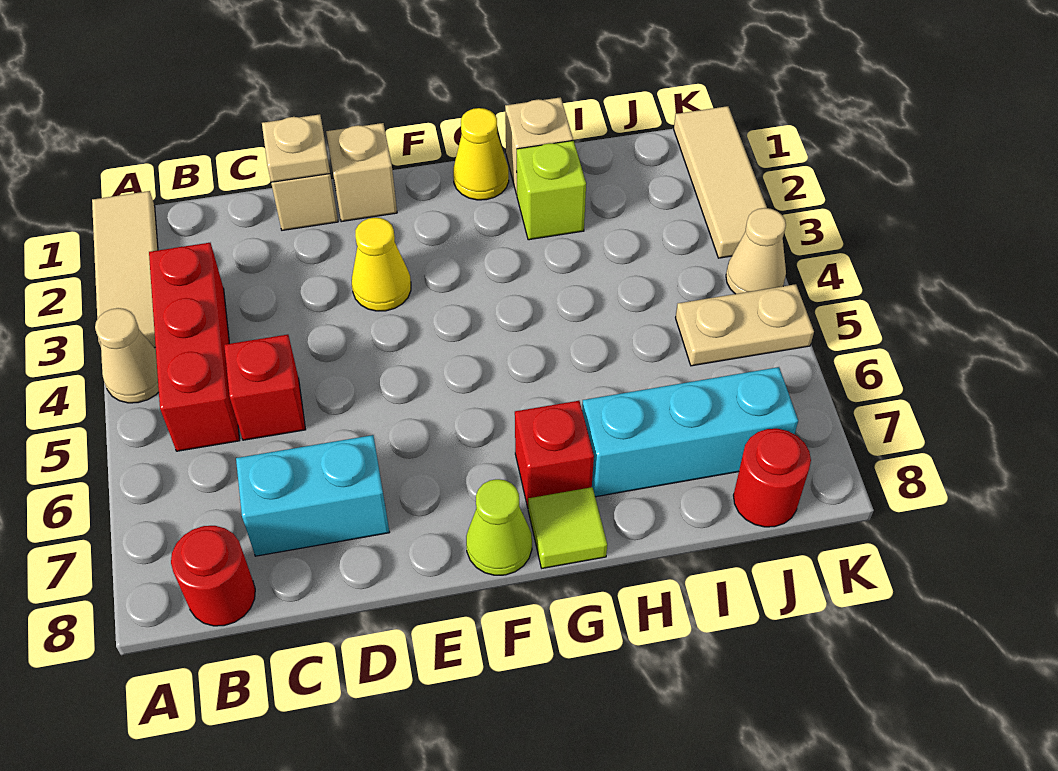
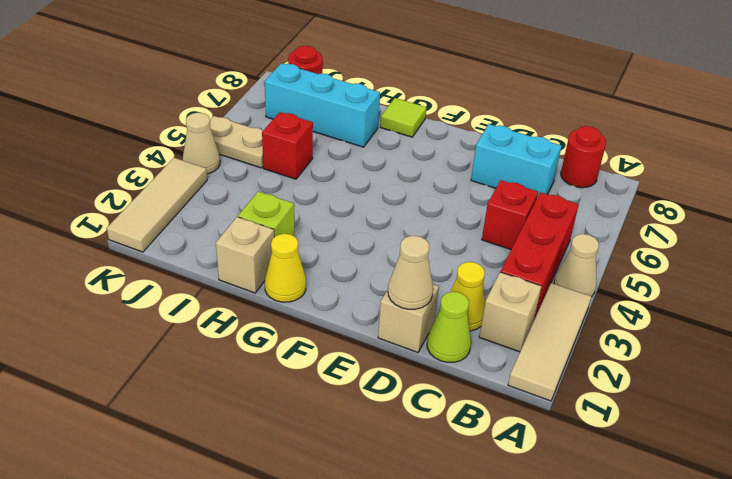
tan 1x1 plate [262,114,330,182] -> tan 1x1 cone [388,236,433,309]
tan 1x1 brick [326,123,397,222] -> tan 1x1 brick moved to [479,272,542,352]
yellow 1x1 cone [352,218,411,311] -> yellow 1x1 cone moved to [451,262,485,331]
lime 1x1 cone [466,479,532,575] -> lime 1x1 cone moved to [427,292,471,362]
red 1x1 brick [515,401,594,507] -> red 1x1 brick moved to [262,112,313,179]

